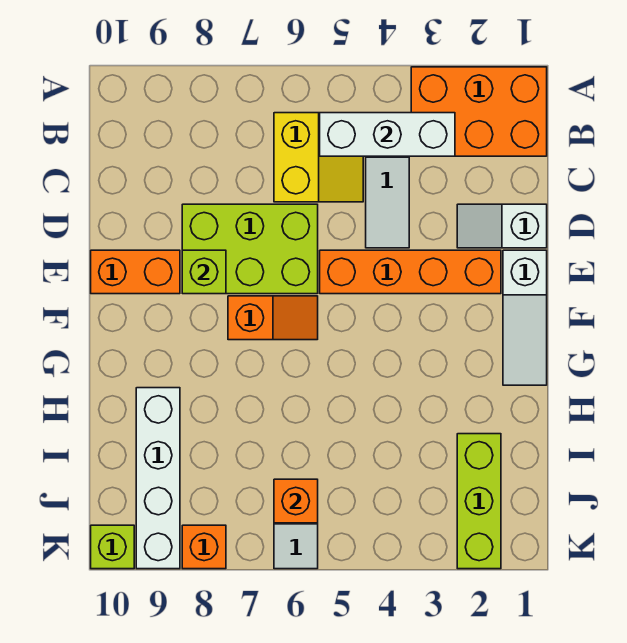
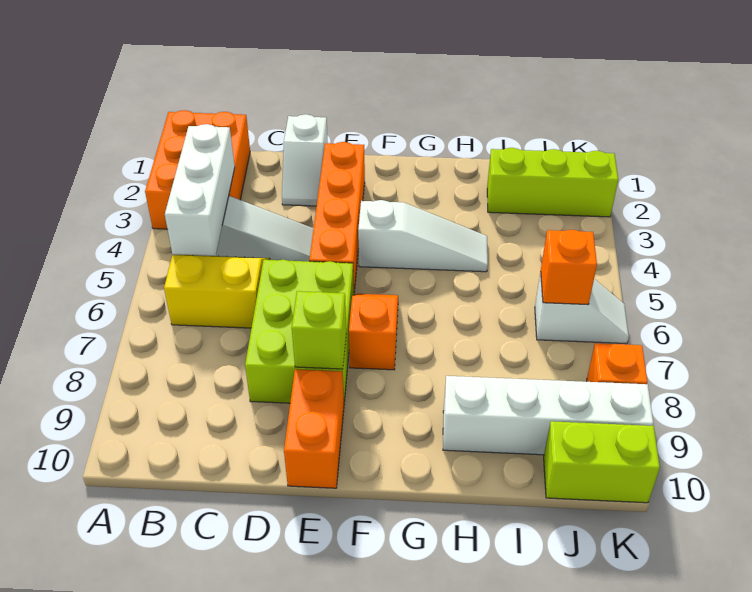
white 1x3 slope [503,250,547,385] -> white 1x3 slope moved to [358,200,488,272]
lime 1x1 brick [91,525,134,569] -> lime 1x2 brick [544,421,660,503]

